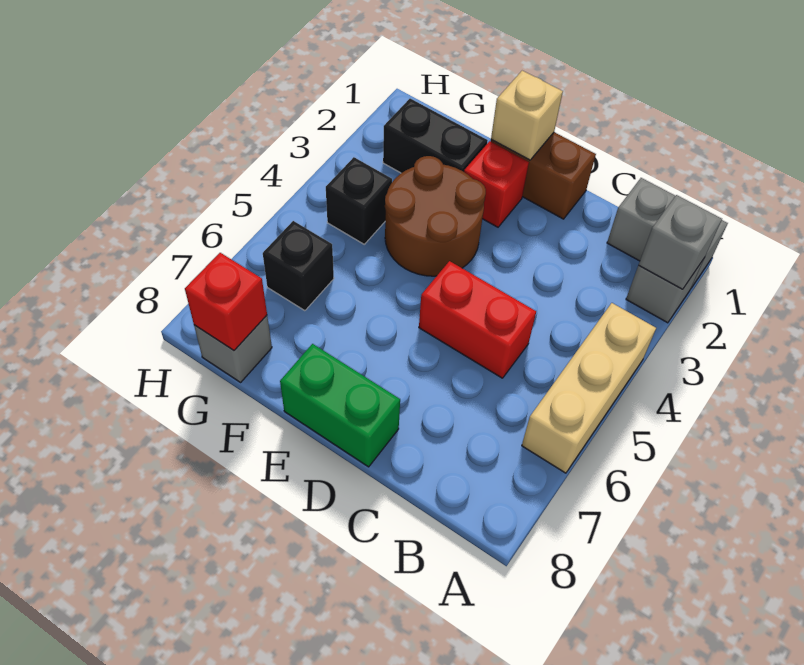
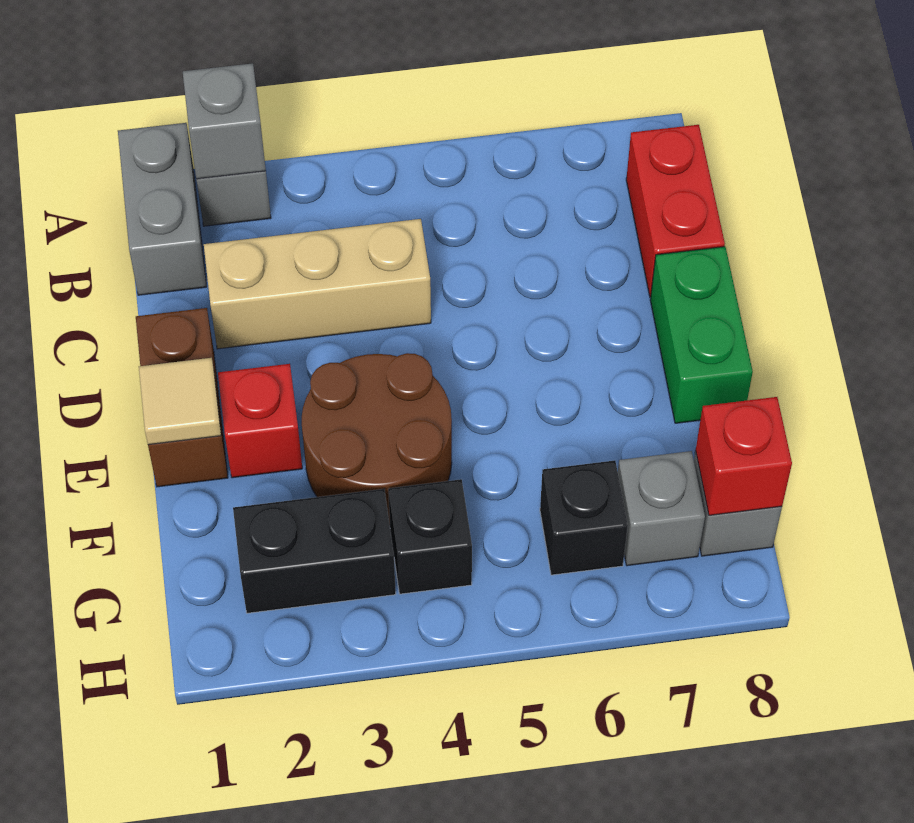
tan 1x3 brick [522,303,656,473] -> tan 1x3 brick moved to [204,219,431,349]
red 1x2 brick [419,261,536,378] -> red 1x2 brick moved to [626,125,725,297]
tan 1x1 brick [491,71,563,160] -> tan 1x1 tile [139,358,221,445]
black 1x2 brick [383,99,488,173] -> black 1x2 brick turned to [233,489,396,613]
none -> grey 1x1 brick [618,451,705,566]

